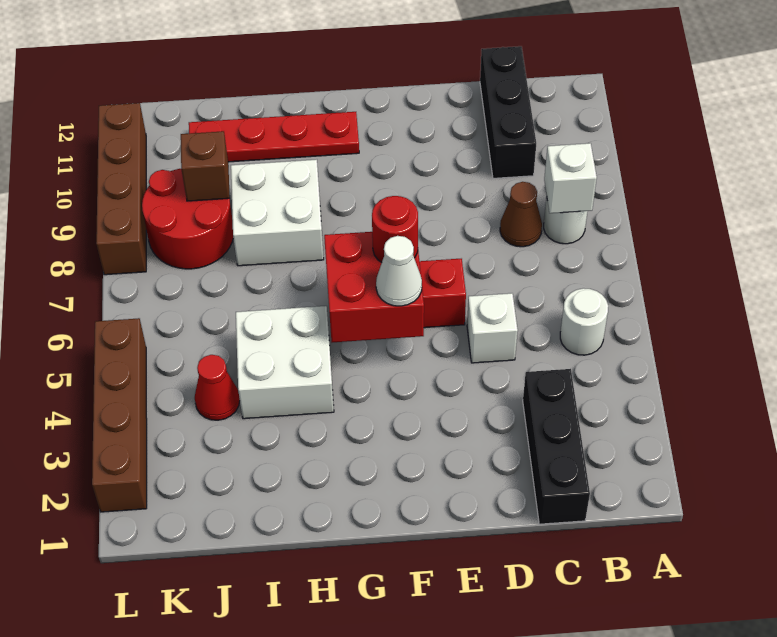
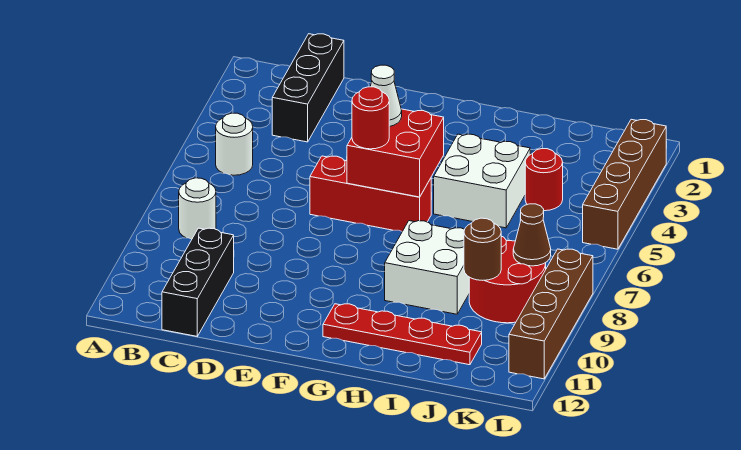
white 1x1 brick [544,143,597,213] -> none
brown 1x1 cone [500,182,542,247] -> brown 1x1 cone moved to [513,204,551,266]
white 1x1 brick [467,293,518,363] -> none
red 1x1 cone [195,355,240,420] -> red 1x1 round brick [525,149,563,211]
brown 1x1 brick [181,131,230,201] -> brown 1x1 round brick [464,218,501,280]

